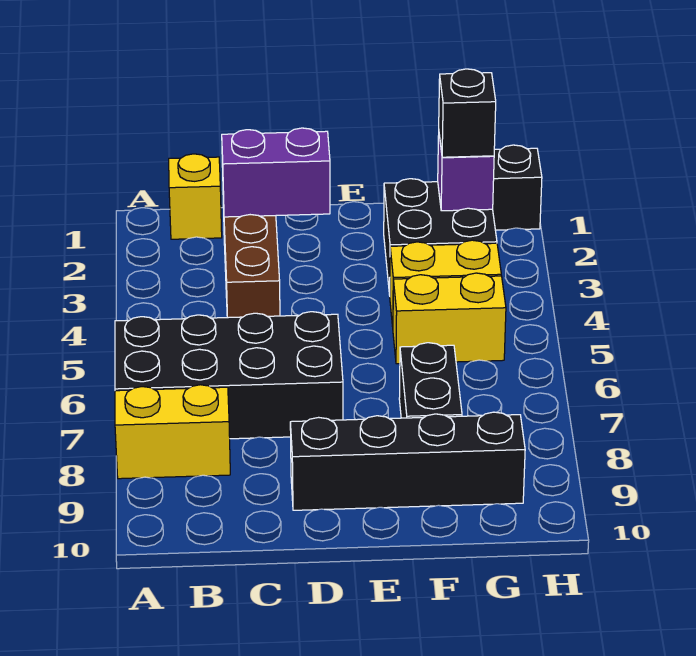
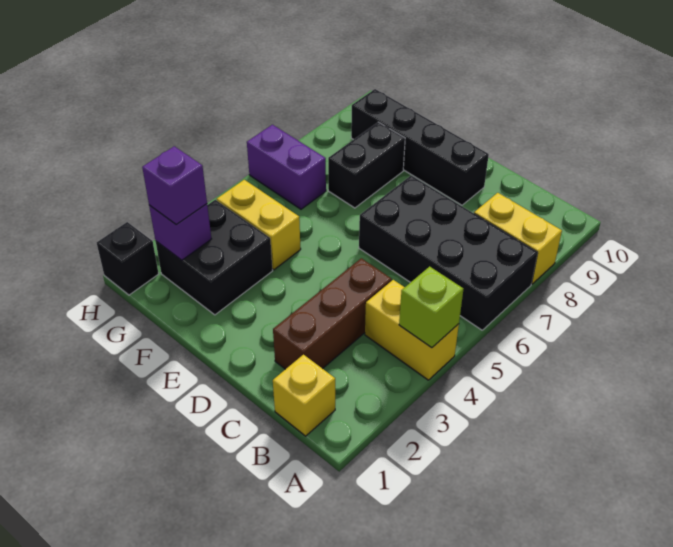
none -> lime 1x1 brick [399,266,463,348]
purple 1x2 brick [222,128,330,217] -> purple 1x2 brick moved to [247,125,326,209]
yellow 1x2 brick [393,273,506,364] -> yellow 1x2 brick moved to [365,280,459,380]
black 1x1 brick [439,69,496,157] -> purple 1x1 brick [142,146,207,225]

